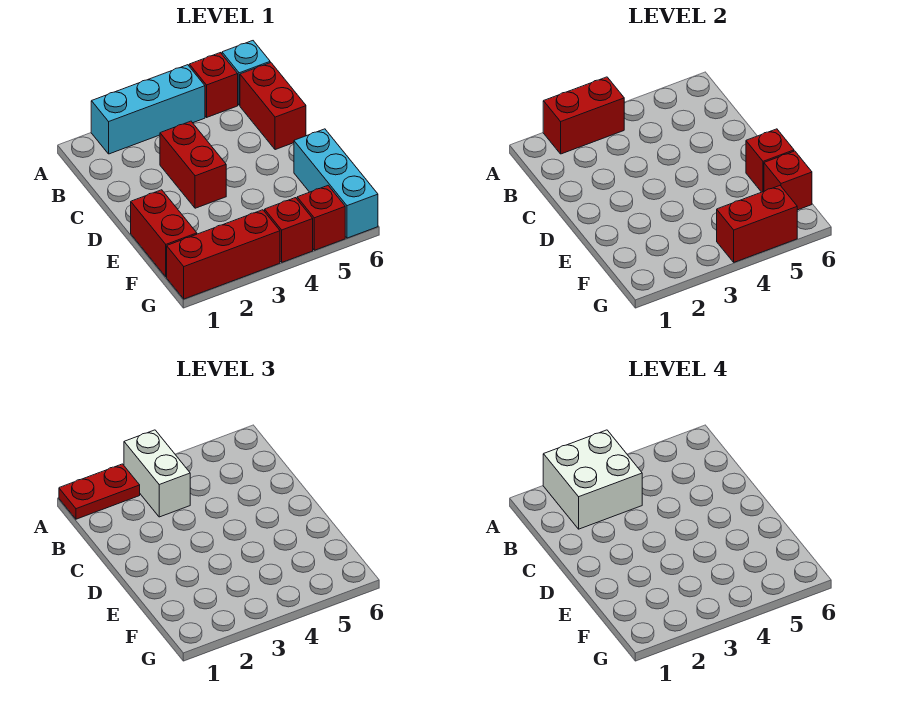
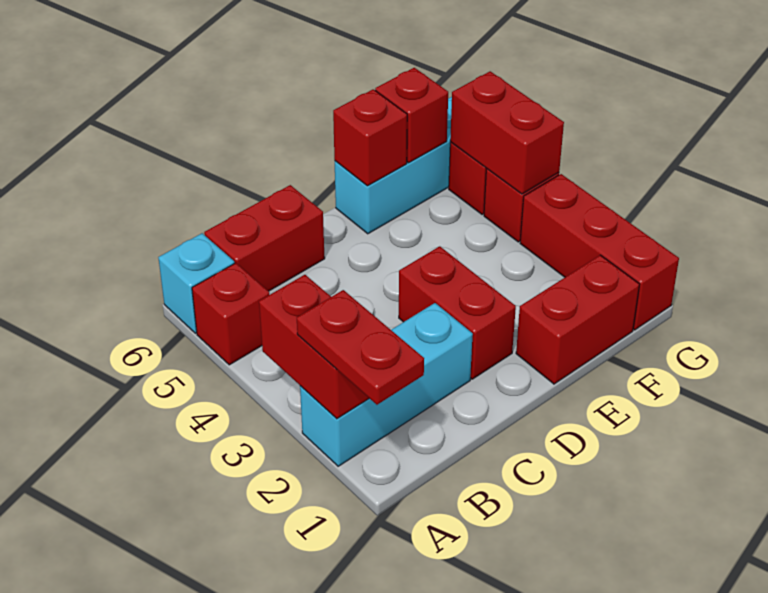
cyan 1x3 brick [91,65,205,154] -> cyan 1x3 brick turned to [300,303,473,466]
white 2x2 brick [543,430,642,529] -> none
white 1x2 brick [124,430,190,517] -> none
red 1x2 brick [160,121,226,208] -> red 1x2 brick turned to [399,246,516,379]

